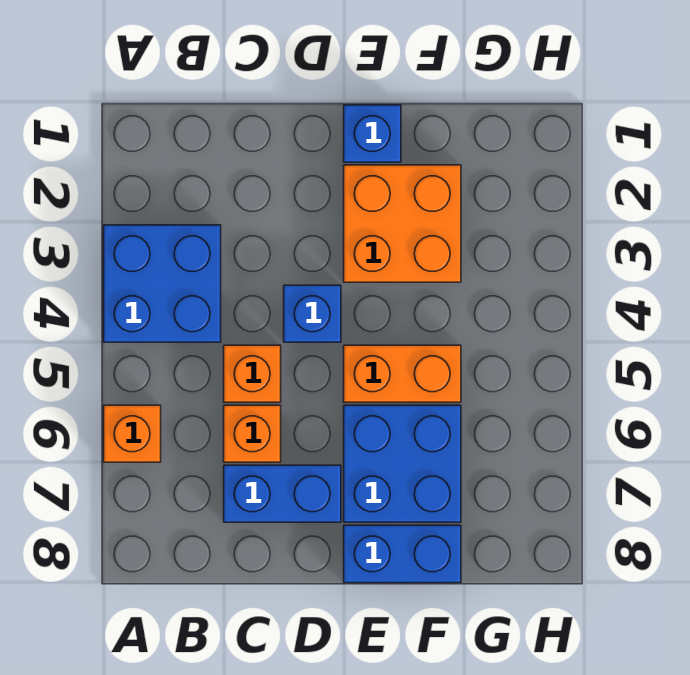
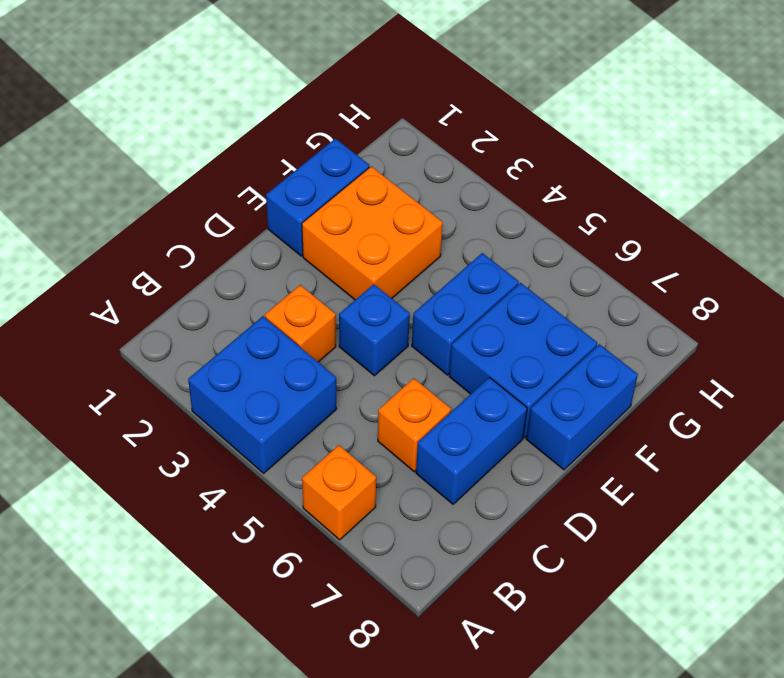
orange 1x1 brick [224,345,281,402] -> orange 1x1 brick moved to [265,285,336,362]
blue 1x1 brick [344,105,401,162] -> blue 1x2 brick [266,138,369,256]
orange 1x2 brick [344,345,461,402] -> blue 1x2 brick [412,253,519,375]

